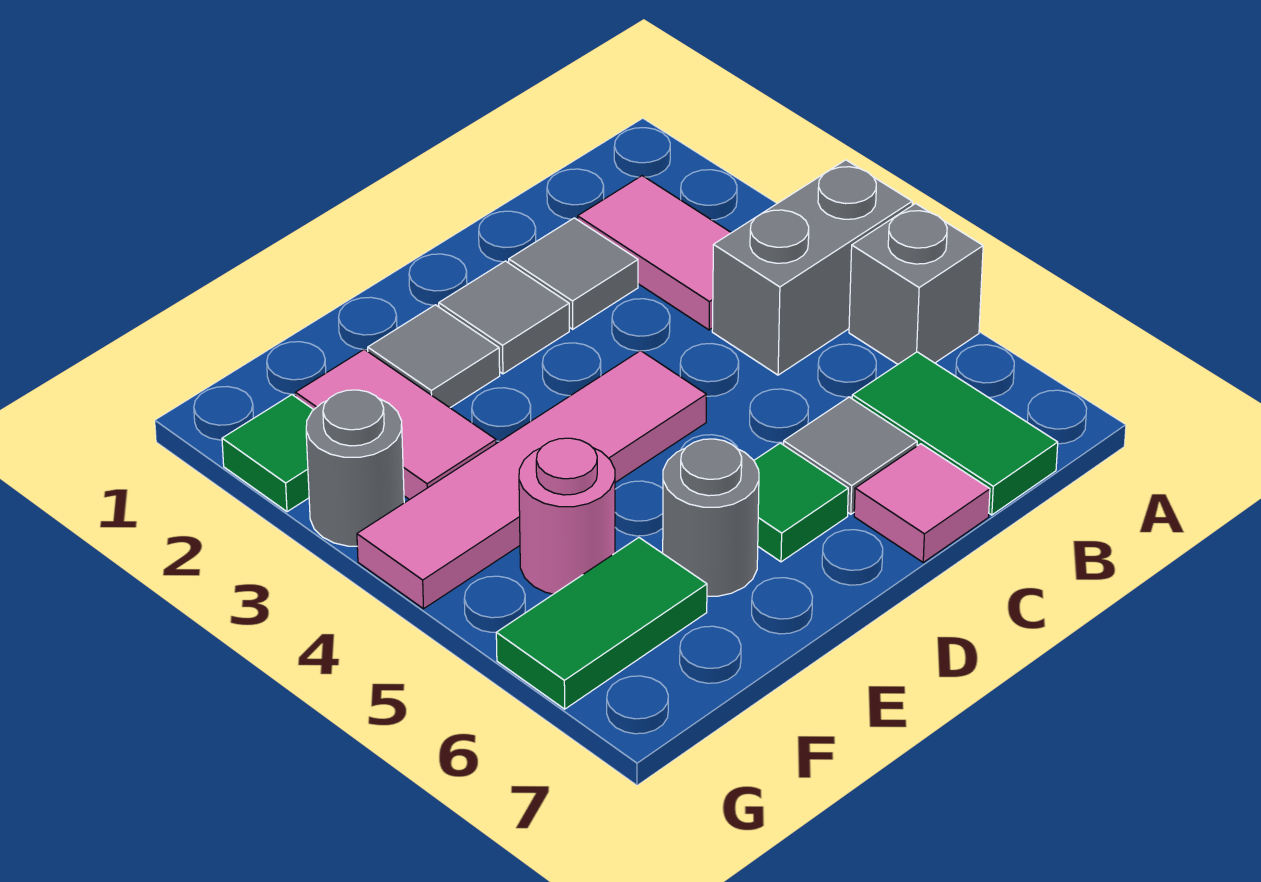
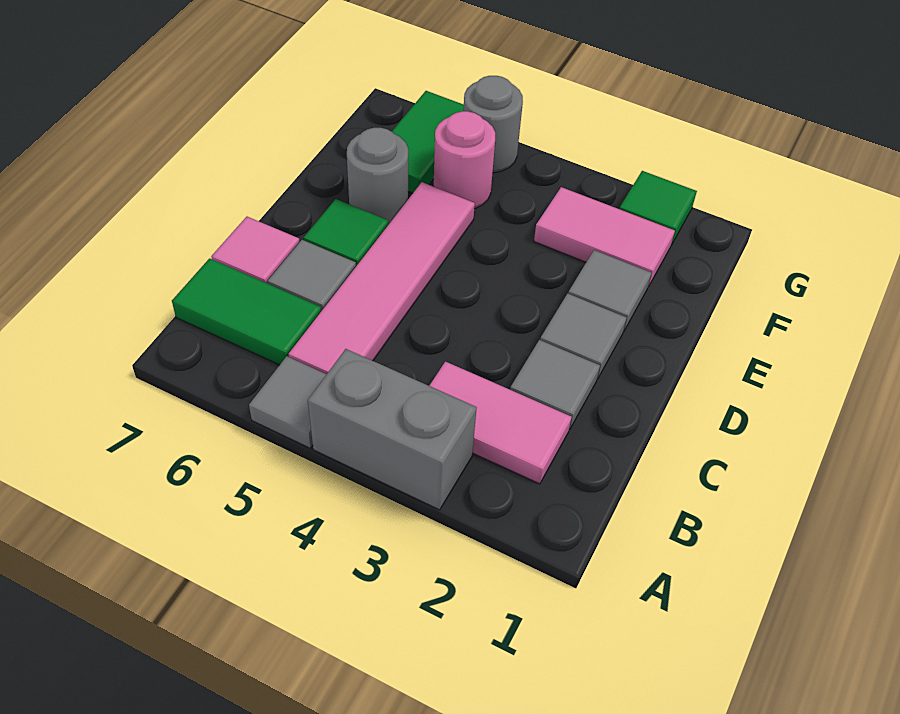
grey 1x2 brick [712,160,912,375] -> grey 1x2 brick turned to [308,349,477,510]
grey 1x1 brick [849,203,983,364] -> grey 1x1 tile [249,356,327,448]
pink 1x4 tile [357,351,706,609] -> pink 1x4 tile moved to [289,182,475,374]
grey 1x1 round brick [306,390,404,546] -> grey 1x1 round brick moved to [463,76,523,173]

